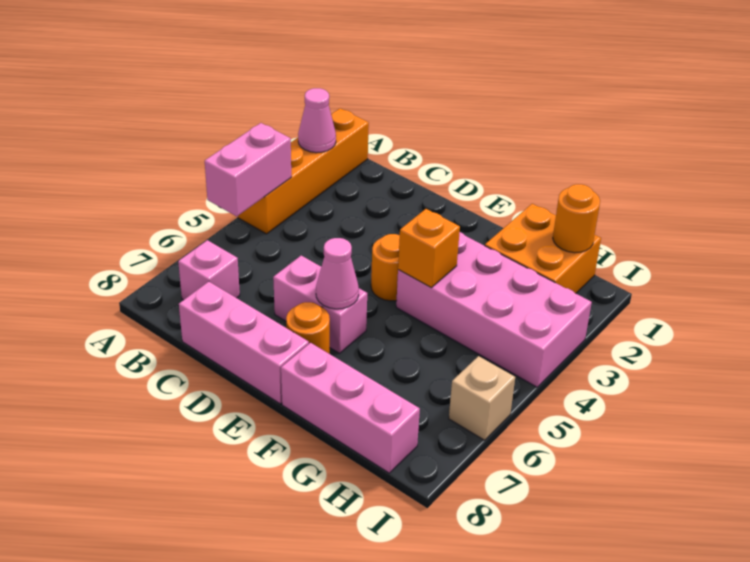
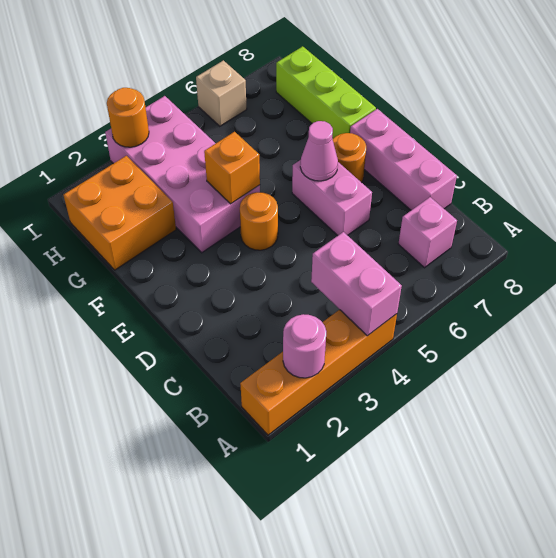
pink 1x1 cone [298,88,336,153] -> pink 1x1 round brick [283,314,326,378]
pink 1x2 brick [205,123,291,216] -> pink 1x2 brick turned to [311,232,402,336]
pink 1x3 brick [281,343,420,473] -> lime 1x3 brick [276,46,376,139]
orange 1x1 round brick [553,184,600,253] -> orange 1x1 round brick moved to [107,88,149,147]

